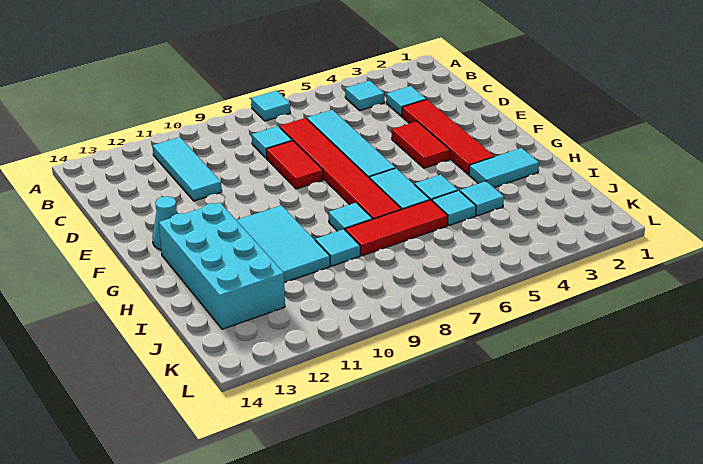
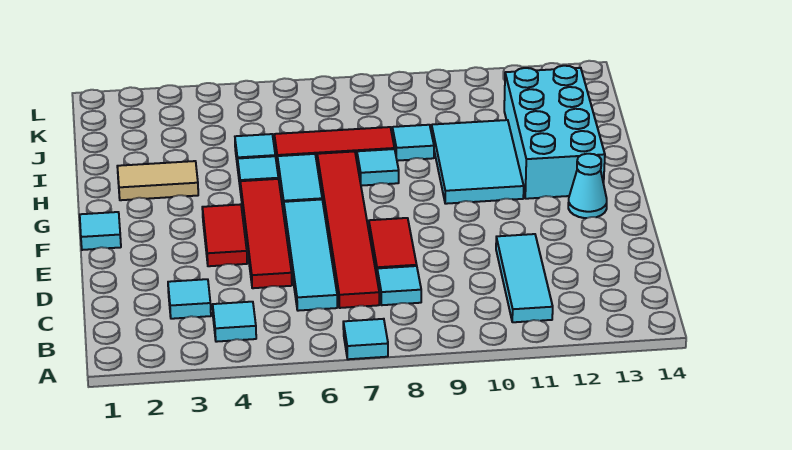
red 1x4 tile [402,99,494,175] -> red 1x4 tile moved to [240,179,292,288]
cyan 1x2 tile [469,148,539,188] -> tan 1x2 tile [117,161,198,200]
cyan 1x1 tile [460,181,504,216] -> cyan 1x1 tile moved to [80,212,121,250]

